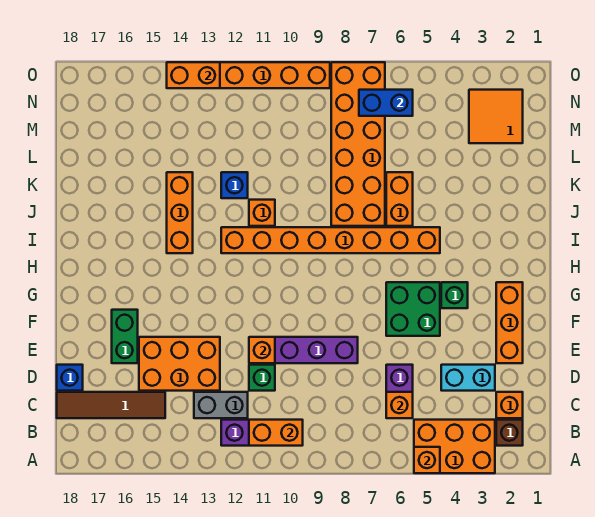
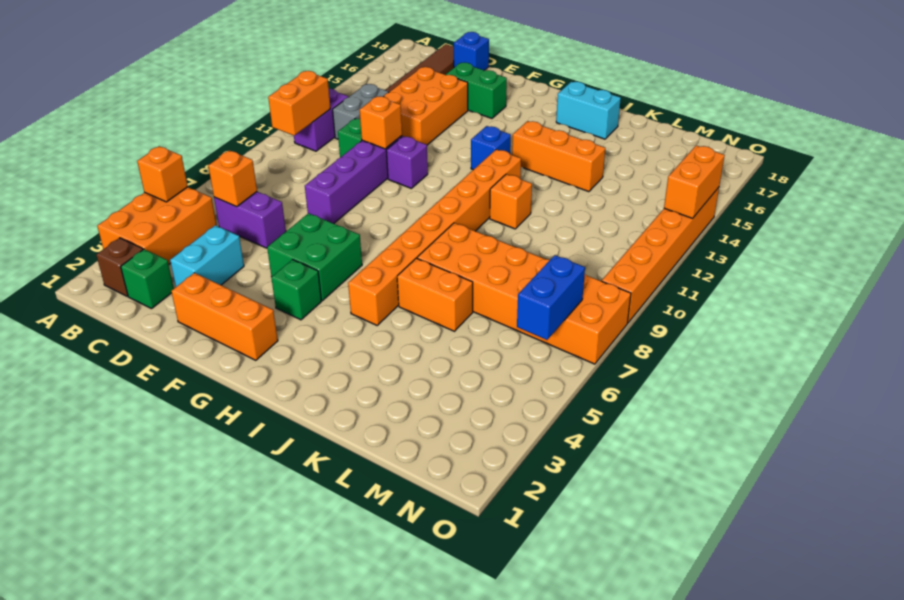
orange 1x1 brick [496,392,523,418] -> green 1x1 brick [121,249,174,309]
none -> purple 1x1 brick [386,136,428,188]
none -> cyan 1x2 brick [556,82,621,139]
blue 1x1 brick [221,172,248,198] -> blue 1x1 brick moved to [471,126,511,170]
orange 2x2 tile [469,90,523,143] -> none

